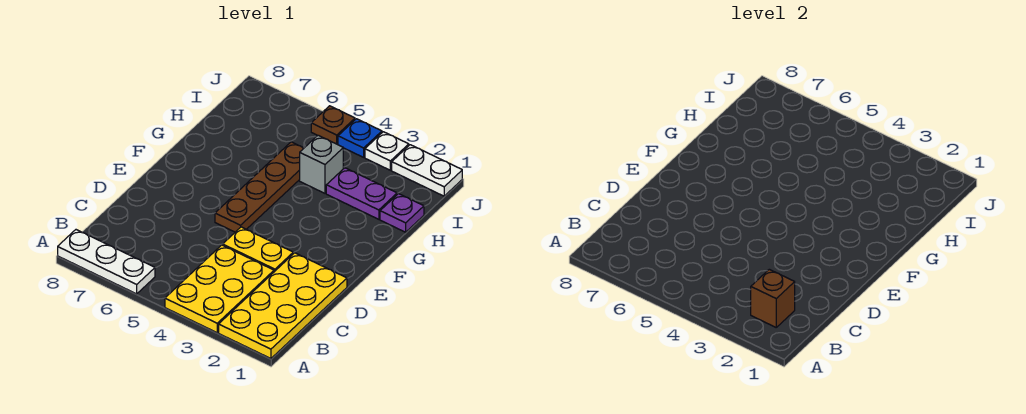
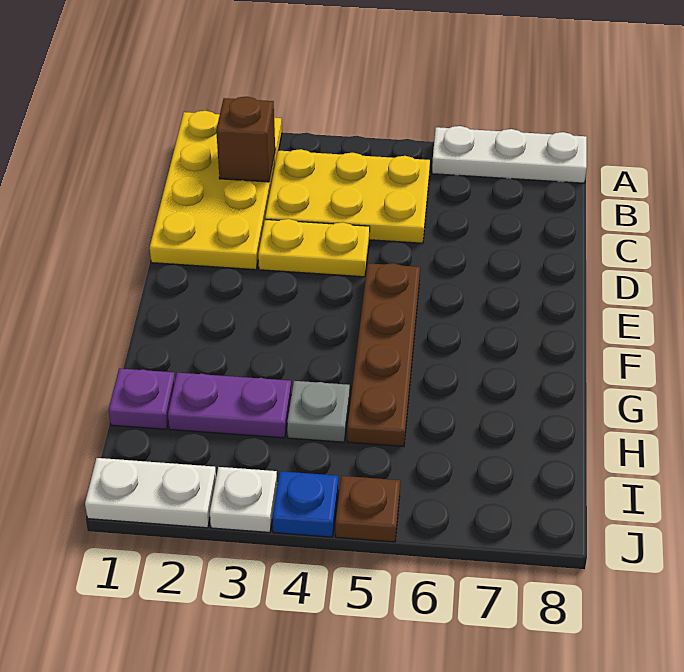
yellow 2x3 plate [165,245,274,333] -> yellow 2x3 plate turned to [265,149,430,243]
grey 1x1 brick [300,135,343,193] -> grey 1x1 plate [287,381,350,442]

